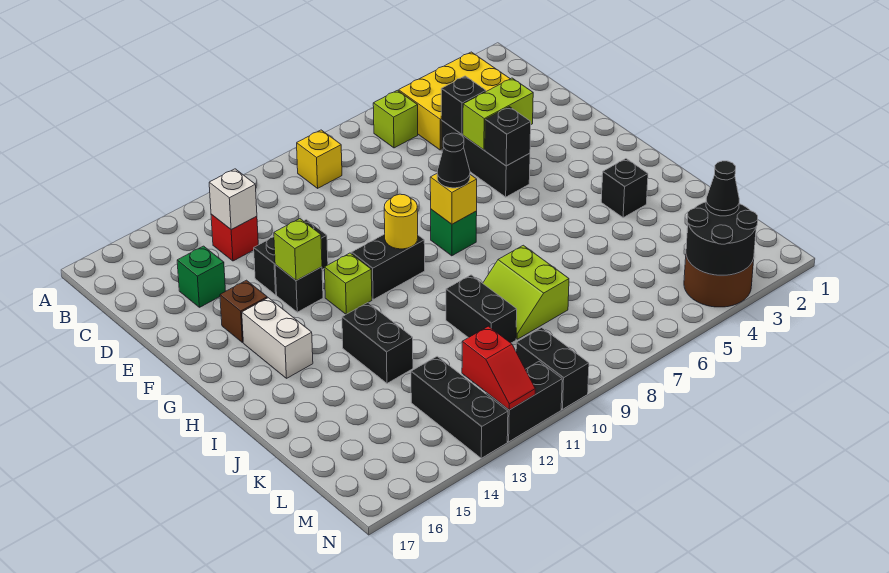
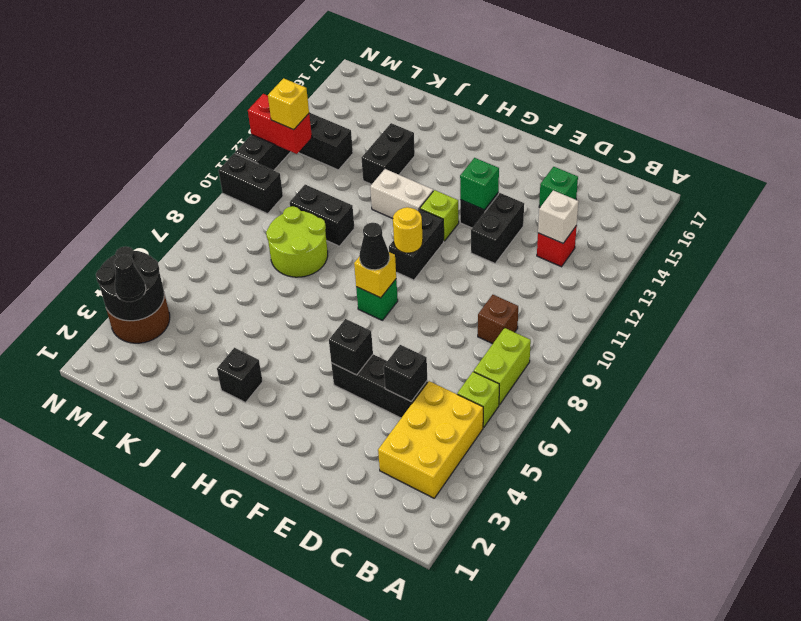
yellow 1x1 brick [297,130,342,188] -> yellow 1x1 brick moved to [268,78,309,130]
lime 1x2 brick [463,78,533,150] -> lime 1x2 brick moved to [474,328,531,405]
lime 1x1 brick [274,219,322,281] -> green 1x1 brick [460,158,499,210]
brown 1x1 brick [220,280,267,343] -> brown 1x1 brick moved to [478,295,518,344]
white 1x2 brick [242,298,313,378] -> white 1x2 brick moved to [370,169,433,219]
black 1x2 brick [342,303,413,383] -> black 1x2 brick turned to [361,123,415,184]
lime 2x2 slope [483,245,569,339] -> lime 2x2 round brick [266,206,328,277]
red 1x2 slope [462,326,535,410] -> red 1x2 brick [248,94,312,154]

